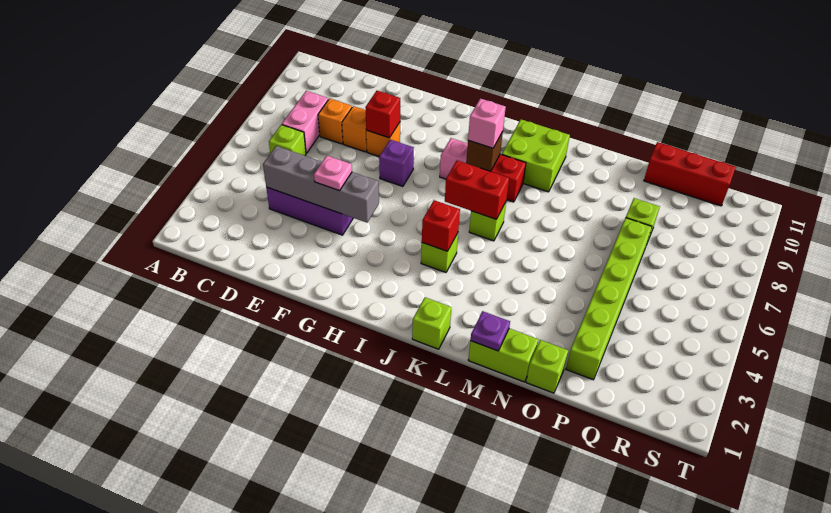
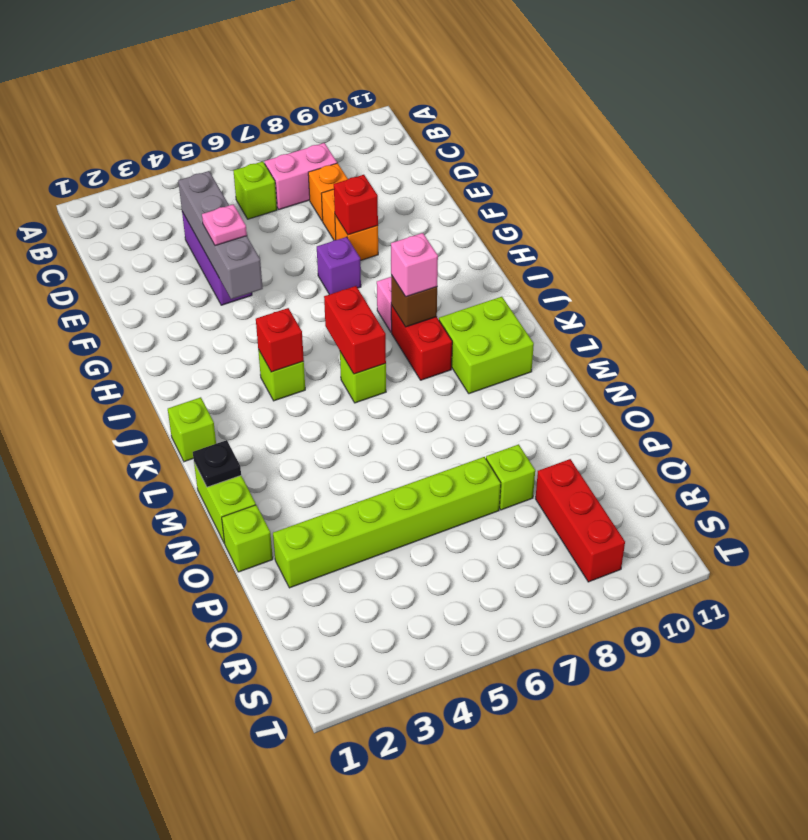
purple 1x1 plate [470,311,510,351] -> black 1x1 plate [193,440,241,487]
red 1x3 brick [644,142,736,206] -> red 1x3 brick moved to [535,459,625,582]

